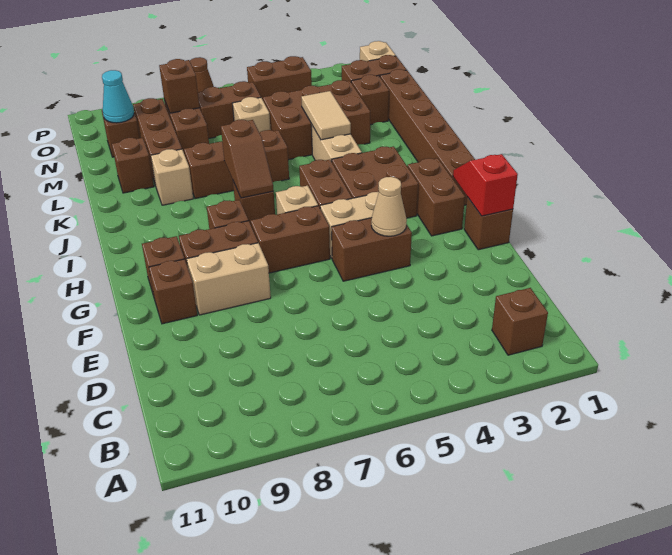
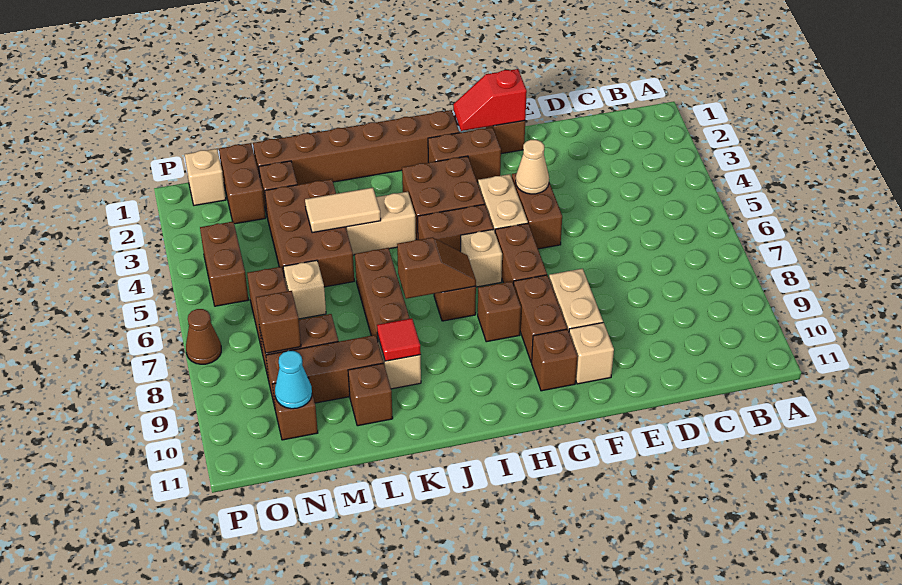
brown 1x1 brick [492,288,548,355] -> none
brown 1x1 brick [149,259,197,324] -> tan 1x1 brick [569,323,614,384]
none -> red 1x1 tile [377,318,421,361]

